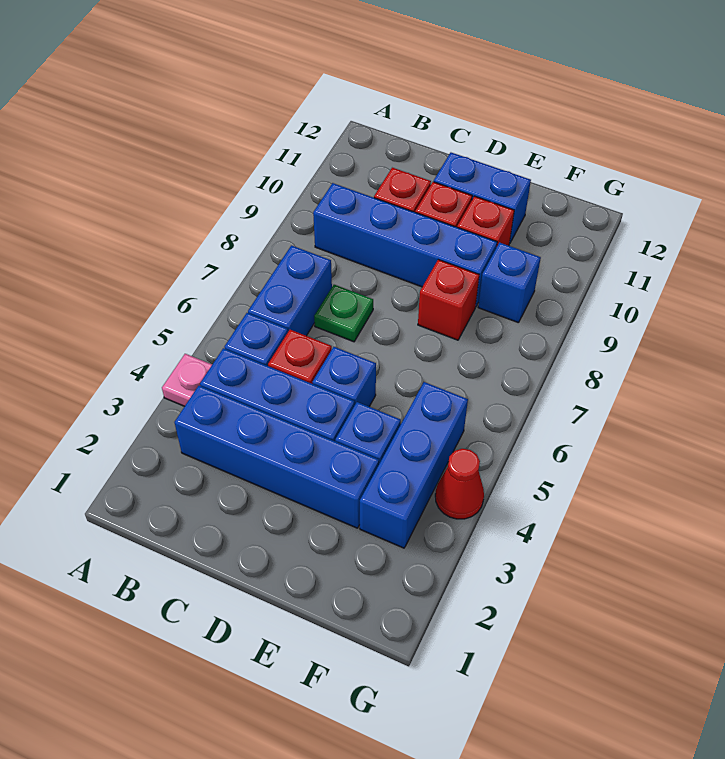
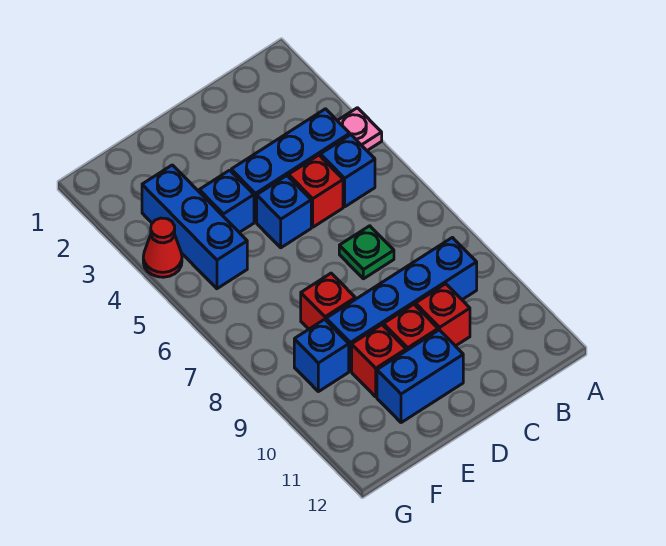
blue 1x4 brick [174,386,379,528] -> none
blue 1x2 brick [248,246,332,336] -> none

